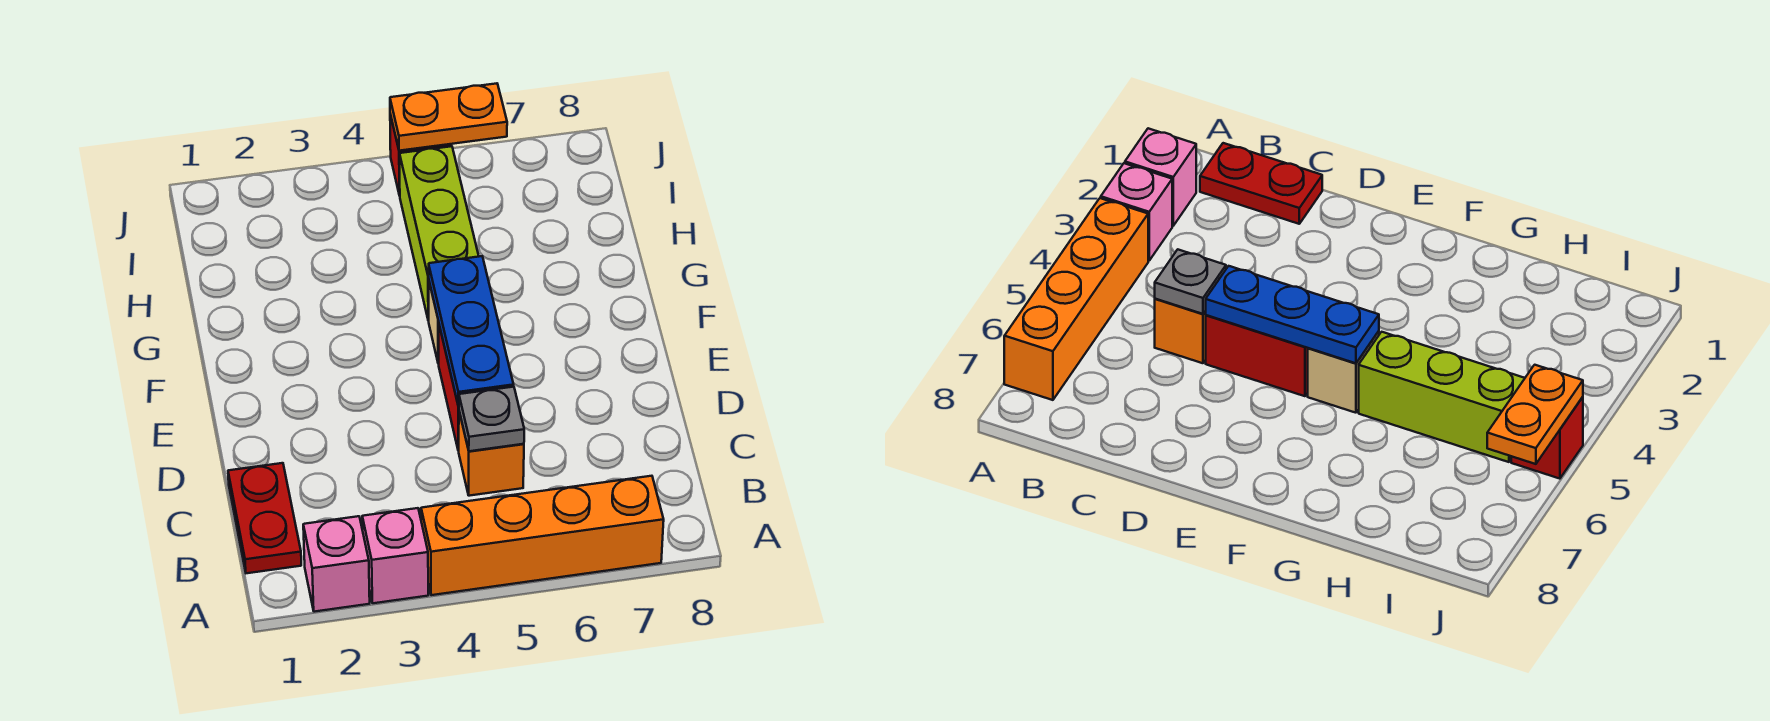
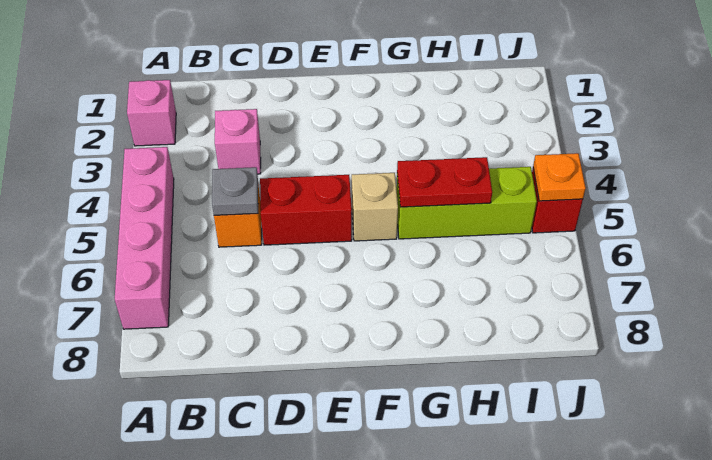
pink 1x1 brick [362,508,428,603] -> pink 1x1 brick moved to [215,109,261,174]
orange 1x4 brick [421,476,664,595] -> pink 1x4 brick [115,147,174,329]
red 1x2 plate [228,463,301,573] -> red 1x2 plate moved to [397,157,492,207]
blue 1x3 plate [429,256,514,407] -> none
orange 1x2 plate [390,83,507,151] -> orange 1x1 plate [533,153,586,201]

